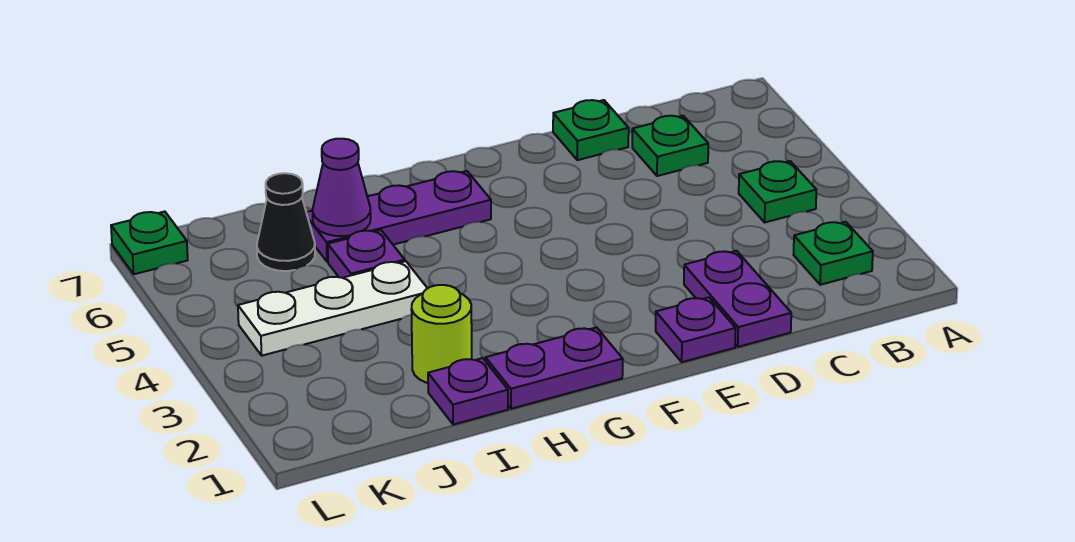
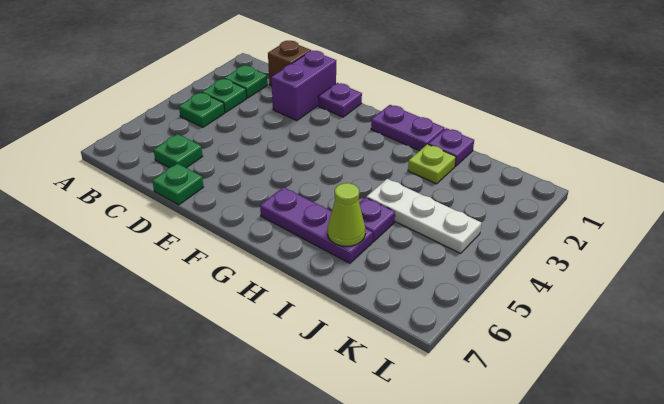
none -> brown 1x1 brick [268,41,311,86]
purple 1x2 plate [684,251,791,347] -> purple 1x2 brick [271,51,336,121]
lime 1x1 round brick [411,285,472,383] -> lime 1x1 plate [408,144,456,184]
purple 1x1 cone [313,139,371,236] -> lime 1x1 cone [328,183,365,246]
black 1x1 cone [257,173,315,271] -> none
green 1x1 plate [111,212,188,274] -> green 1x1 plate moved to [202,79,246,112]

